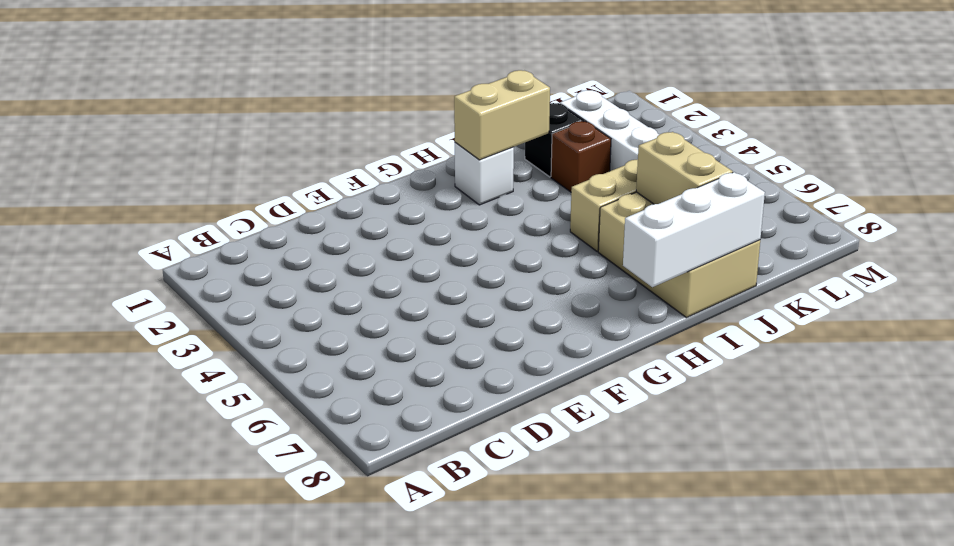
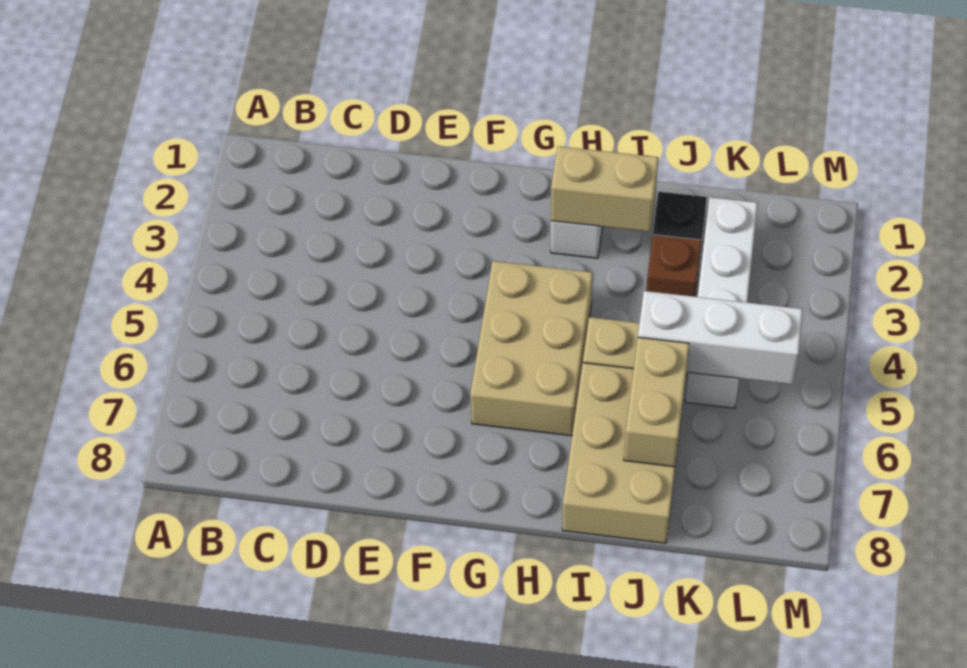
none -> tan 2x3 brick [470,261,593,436]
white 1x3 brick [623,172,765,287] -> white 1x3 brick moved to [638,291,803,384]

